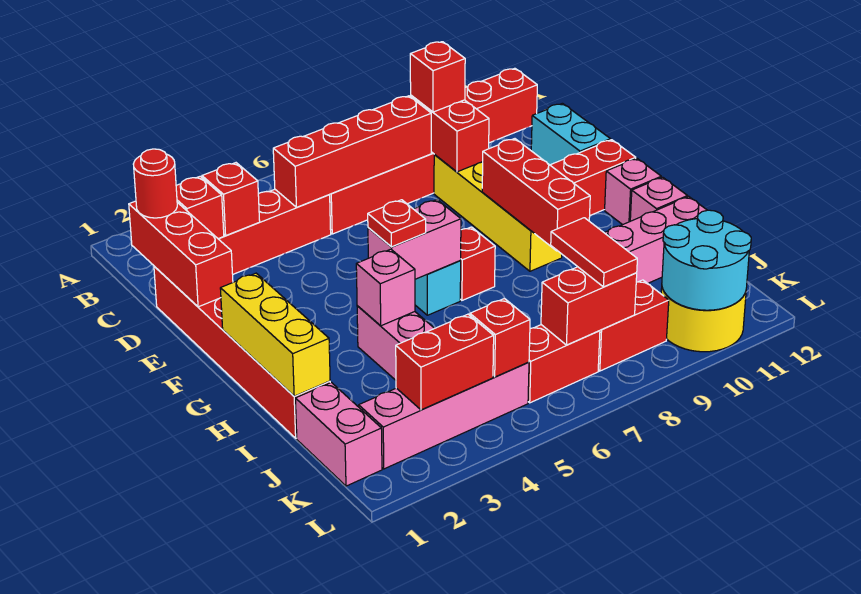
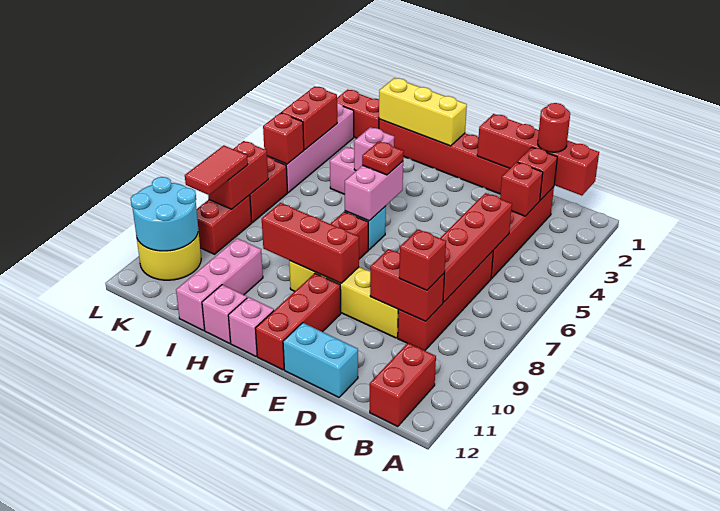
red 1x3 brick [129,201,233,307] -> red 1x4 brick [477,114,599,196]
pink 1x2 brick [295,382,382,486] -> red 1x2 brick [337,90,379,138]
red 1x2 tile [551,218,637,287] -> red 1x2 tile turned to [185,145,248,195]

